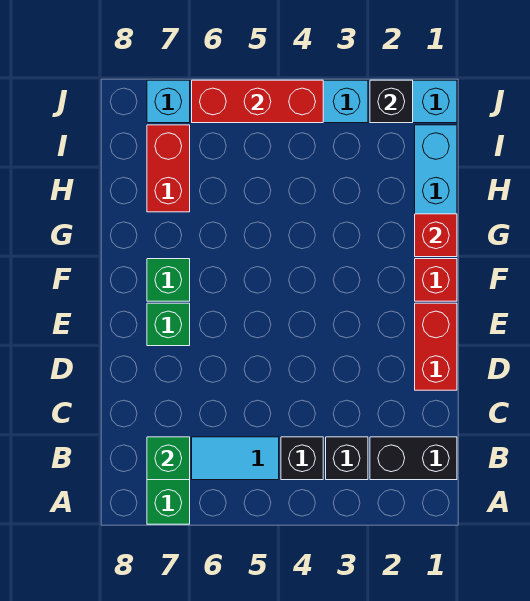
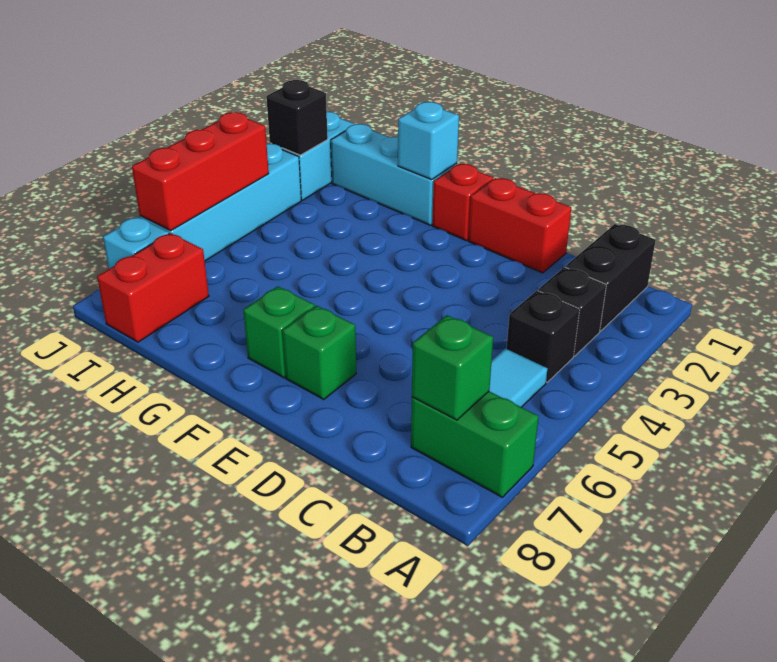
red 1x1 brick [415,214,457,257] -> cyan 1x1 brick [398,102,459,180]
red 1x2 brick [147,125,190,212] -> red 1x2 brick turned to [97,233,209,342]

